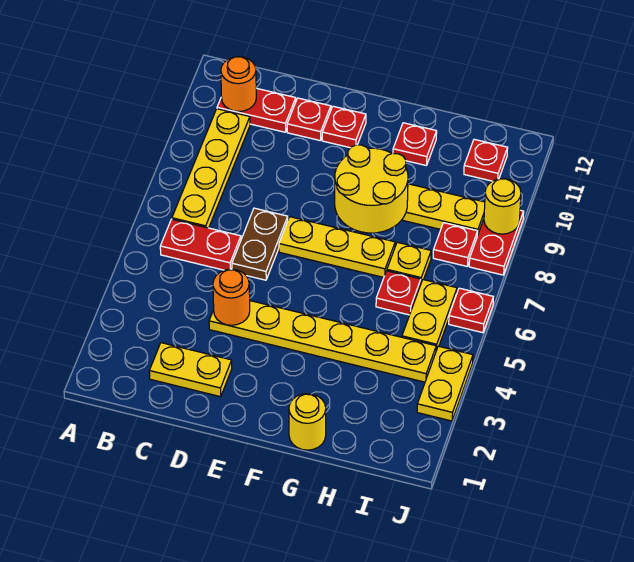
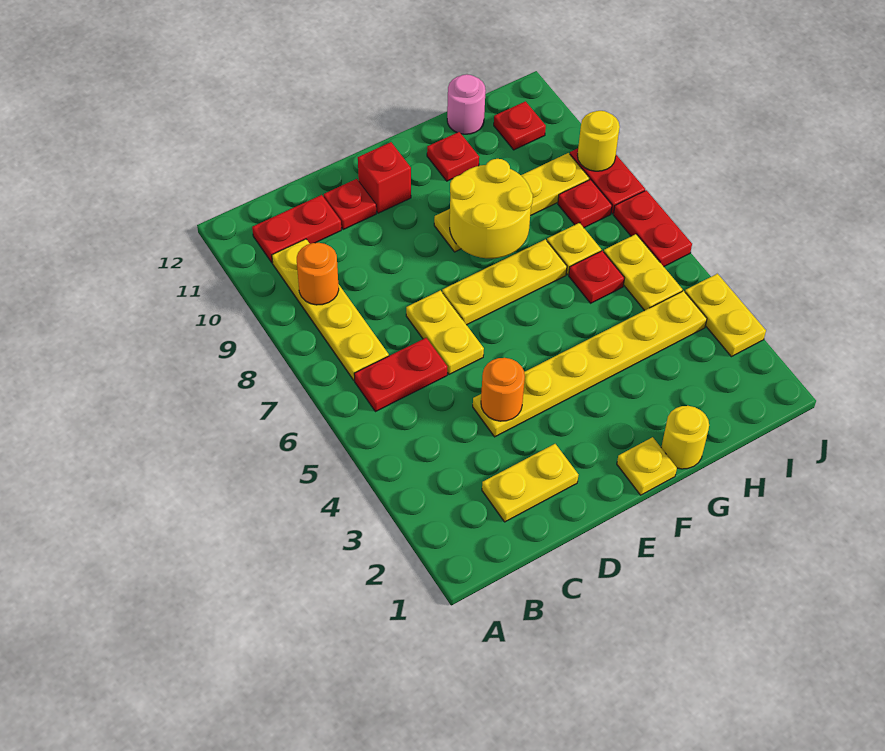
orange 1x1 round brick [221,57,256,111] -> orange 1x1 round brick moved to [297,243,339,305]
brown 1x2 plate [232,208,288,280] -> yellow 1x2 plate [406,290,484,374]
red 1x1 plate [322,106,366,148] -> red 1x1 brick [358,142,411,213]
none -> yellow 1x1 plate [617,437,677,495]
none -> pink 1x1 round brick [447,74,486,134]
red 1x1 plate [449,288,493,333] -> red 1x2 plate [614,190,692,266]

